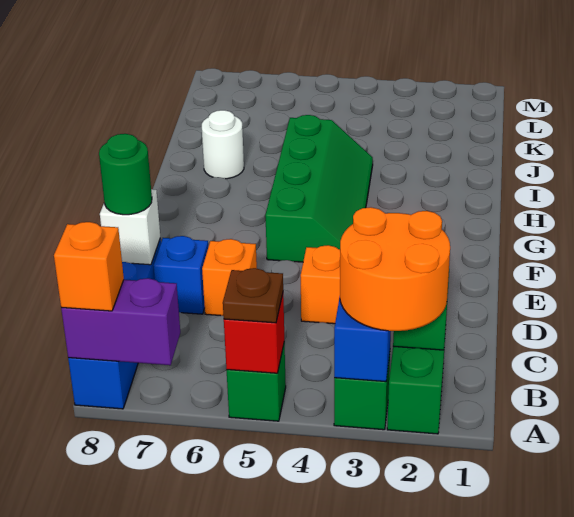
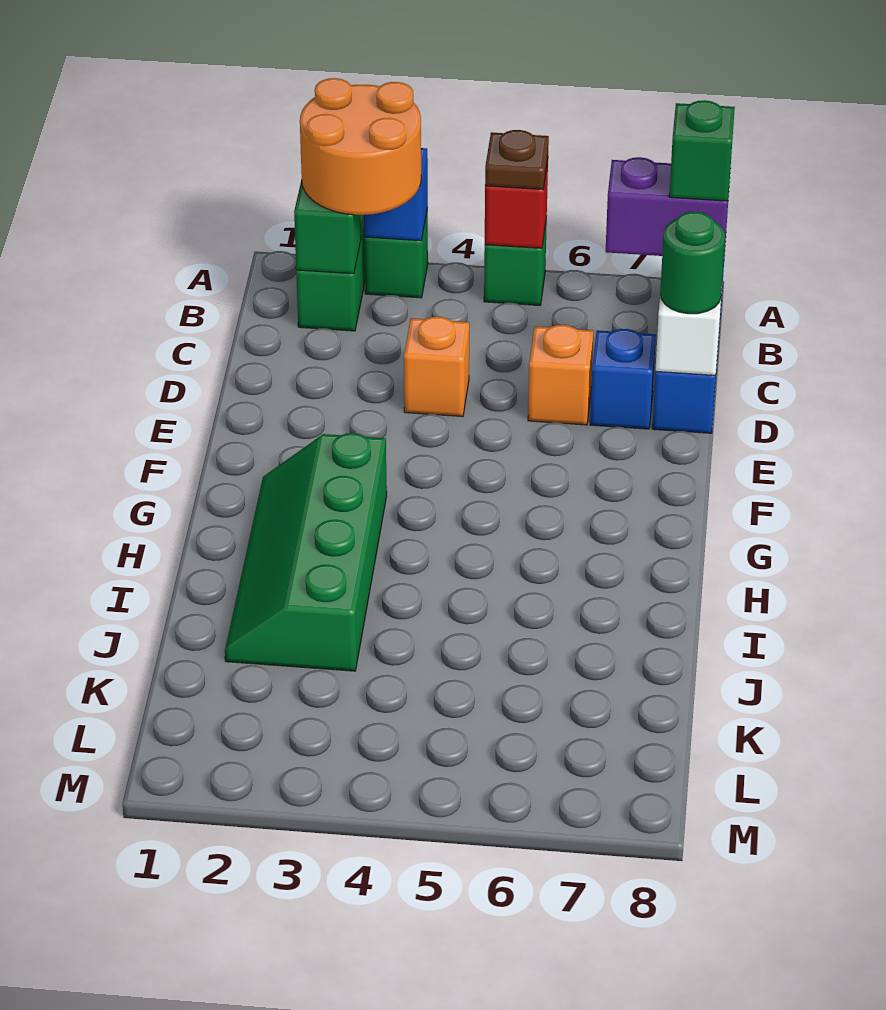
orange 1x1 brick [54,222,124,311] -> green 1x1 brick [669,100,735,201]
green 2x4 slope [265,115,373,262] -> green 2x4 slope moved to [225,433,387,671]
white 1x1 round brick [202,110,244,179] -> none

